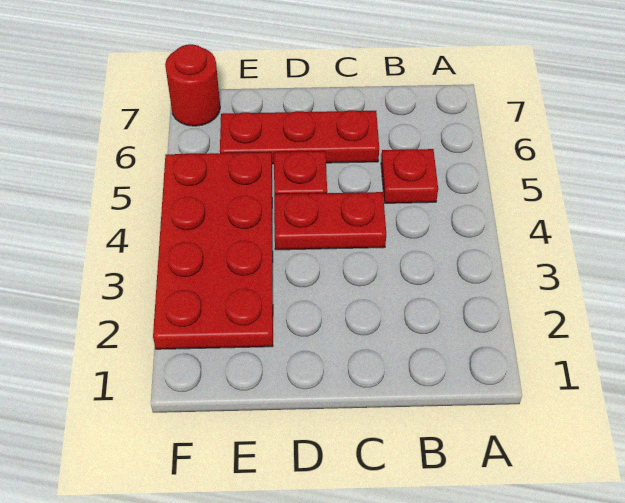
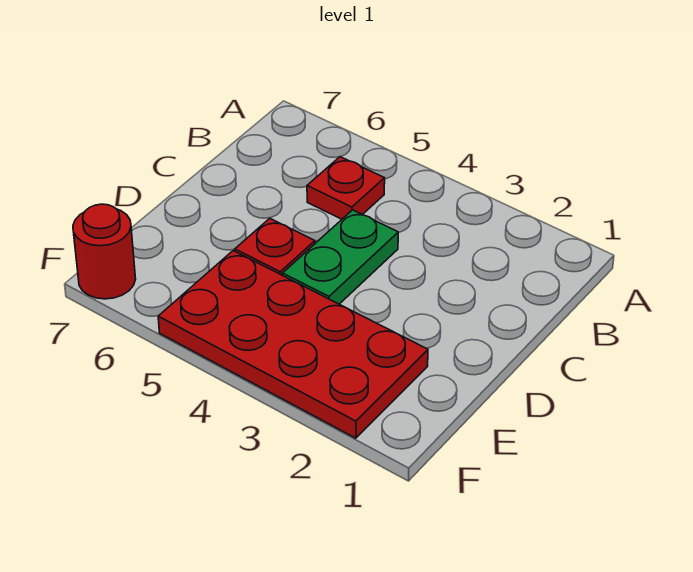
red 1x2 plate [274,192,386,250] -> green 1x2 plate [283,210,398,304]
red 1x3 plate [220,110,379,164] -> none

